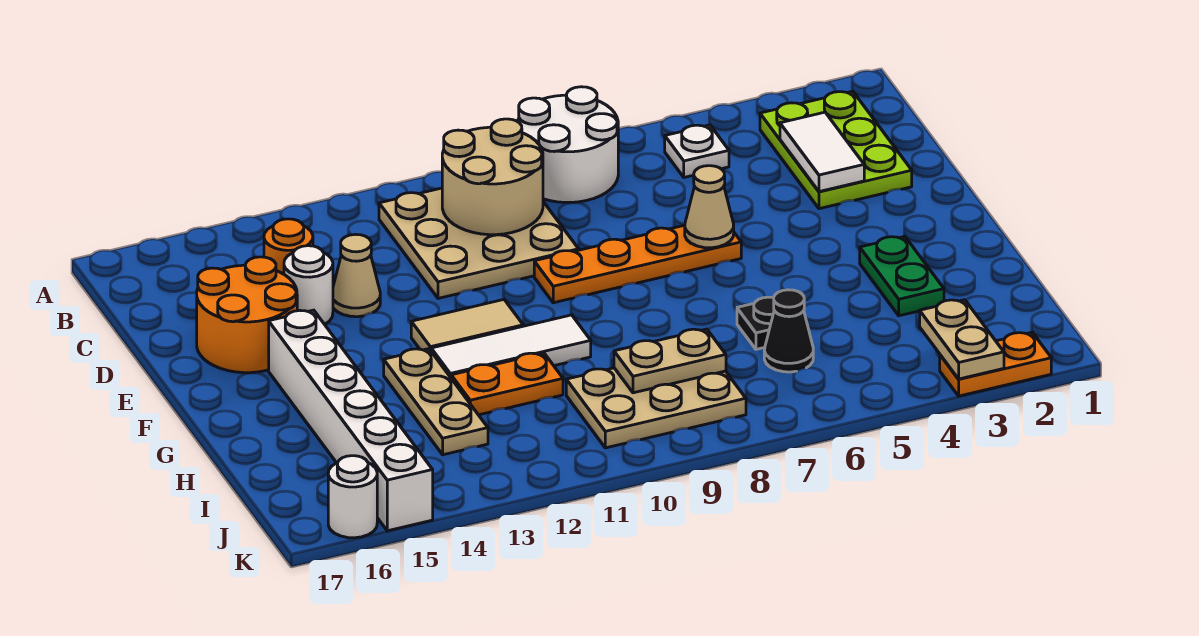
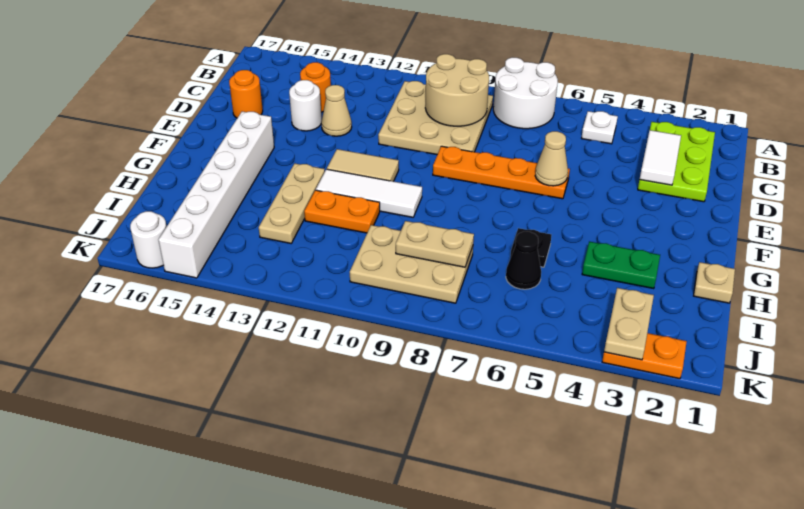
orange 2x2 round brick [197,257,297,373] -> orange 1x1 round brick [229,70,263,118]
green 1x2 plate [860,237,944,316] -> green 1x2 plate turned to [582,242,660,289]
none -> tan 1x1 plate [694,262,735,303]

